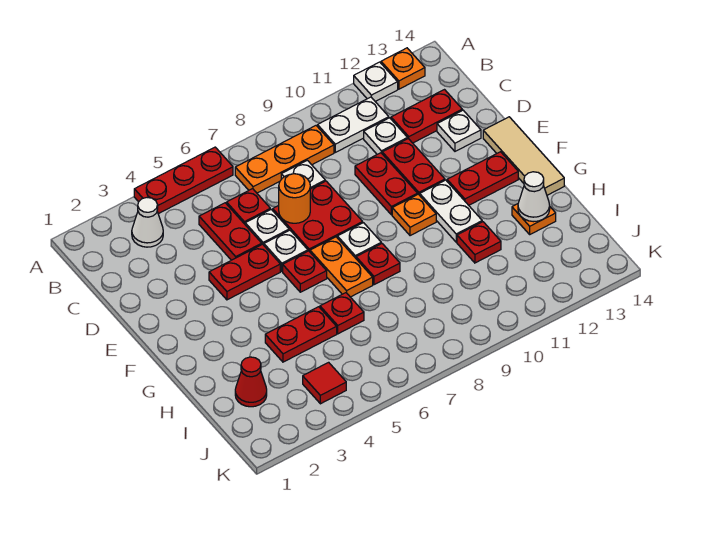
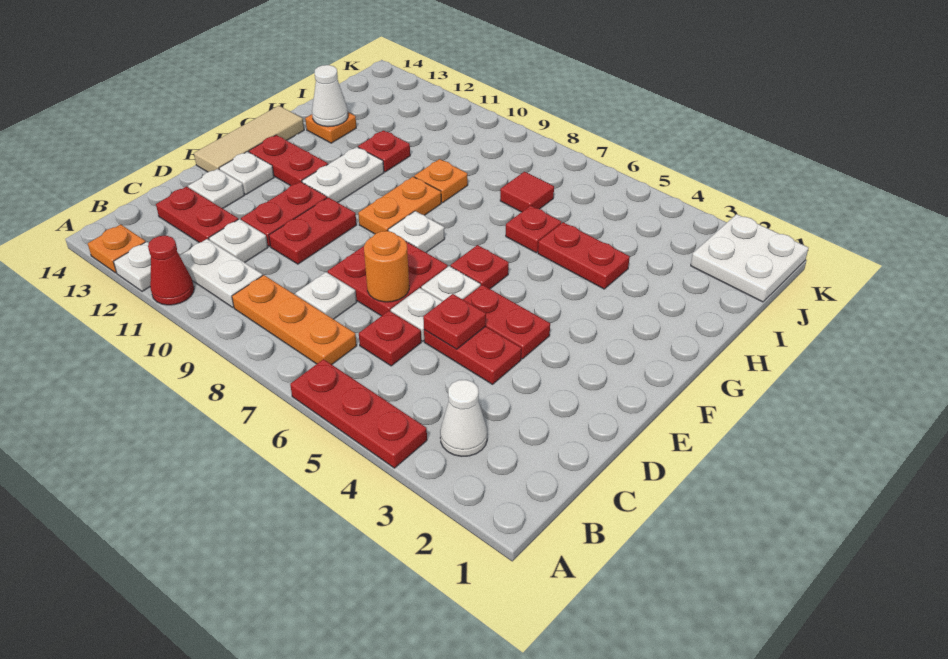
red 1x2 plate [199,203,262,260] -> red 1x2 plate turned to [424,326,521,384]
none -> white 1x1 plate [219,152,274,194]
orange 1x2 plate [310,237,373,297] -> orange 1x2 plate moved to [358,177,441,234]
orange 1x1 plate [392,194,436,236] -> orange 1x1 plate moved to [414,159,468,203]
red 1x1 plate [356,243,400,285] -> red 1x1 plate moved to [423,294,486,349]
red 1x1 cone [235,357,267,407] -> red 1x1 cone moved to [148,236,194,305]
none -> white 2x2 plate [691,214,808,302]
red 1x1 tile [303,362,346,404] -> red 1x1 tile moved to [500,172,554,212]

